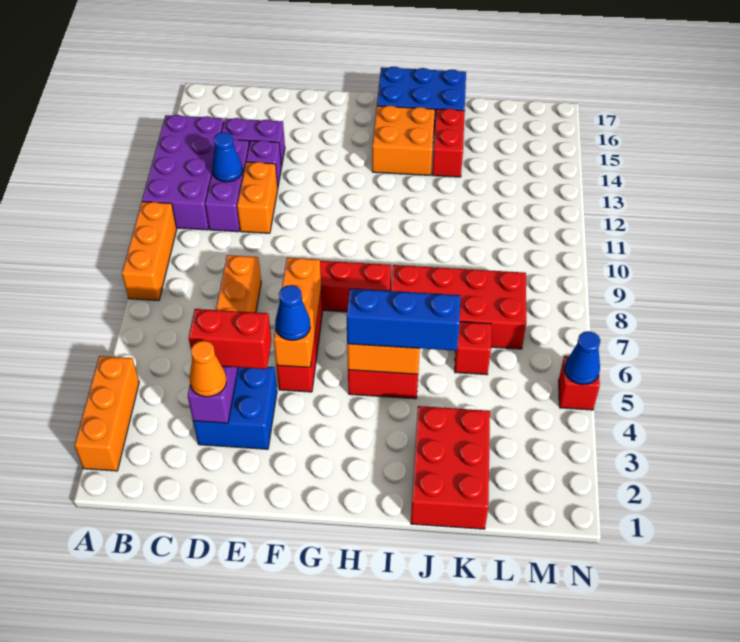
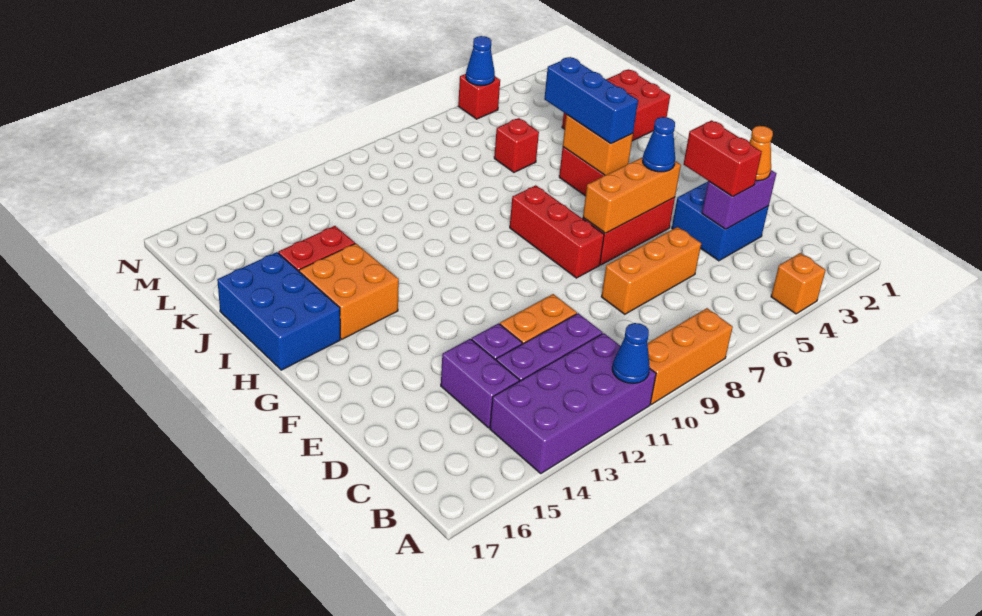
orange 1x3 brick [75,356,139,471] -> orange 1x1 brick [771,253,826,314]
blue 1x1 cone [212,132,242,182] -> blue 1x1 cone moved to [612,323,650,383]
red 2x4 brick [391,265,526,349] -> none

